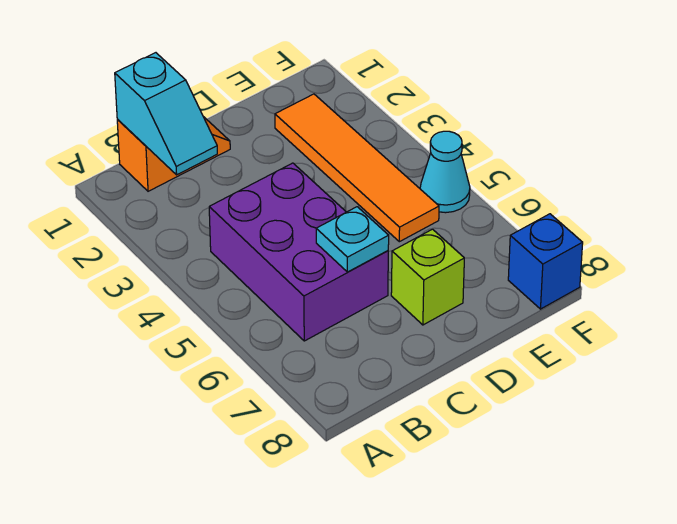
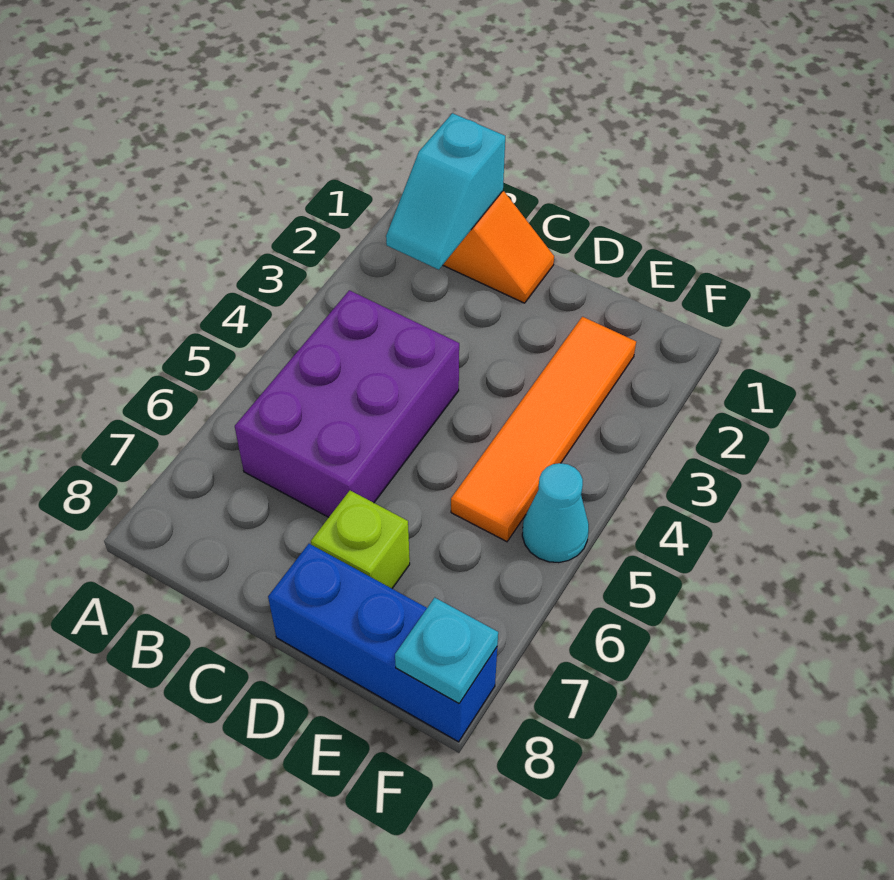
cyan 1x1 plate [316,207,389,272] -> cyan 1x1 plate moved to [395,598,498,703]
blue 1x1 brick [508,214,583,309] -> blue 1x3 brick [268,544,497,742]

